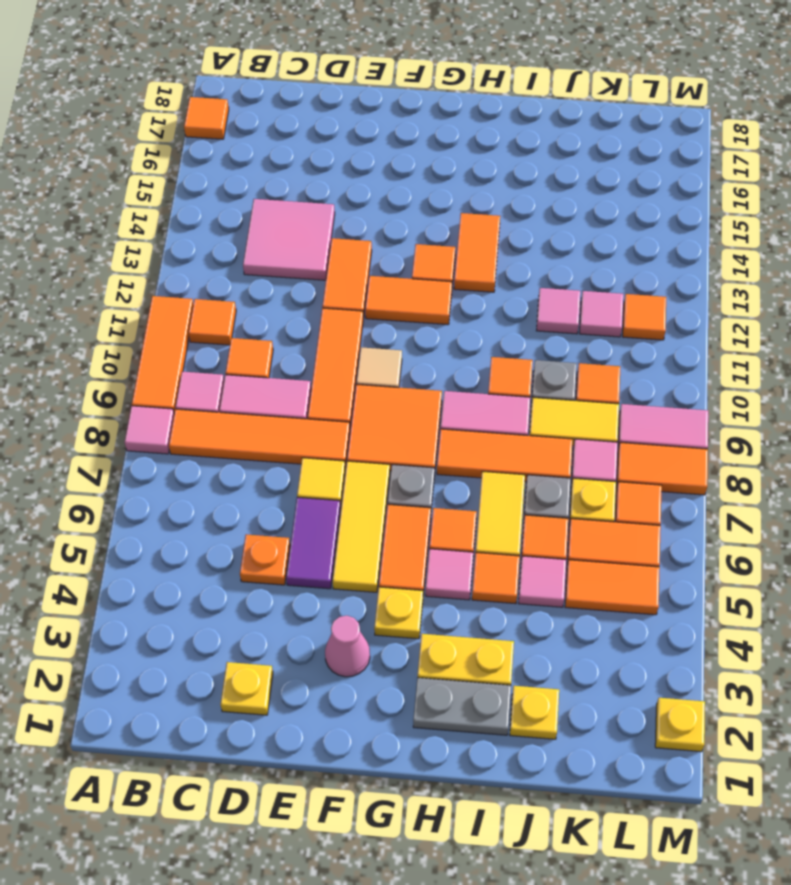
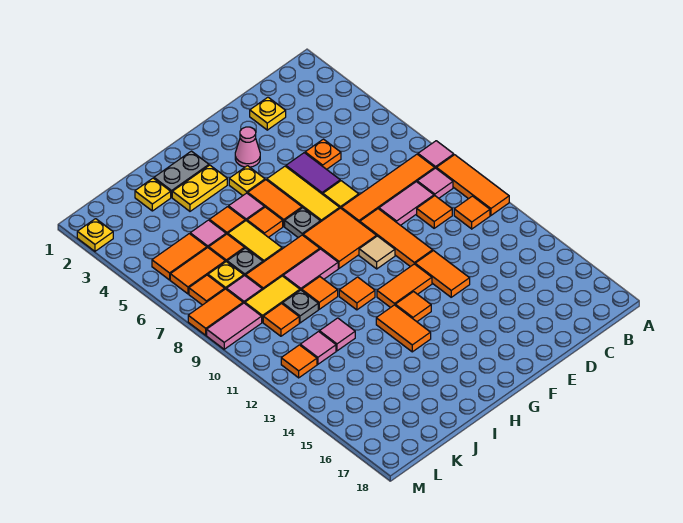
orange 1x1 tile [184,97,229,139] -> orange 1x1 tile moved to [339,277,375,310]
pink 2x2 tile [243,199,335,280] -> none

